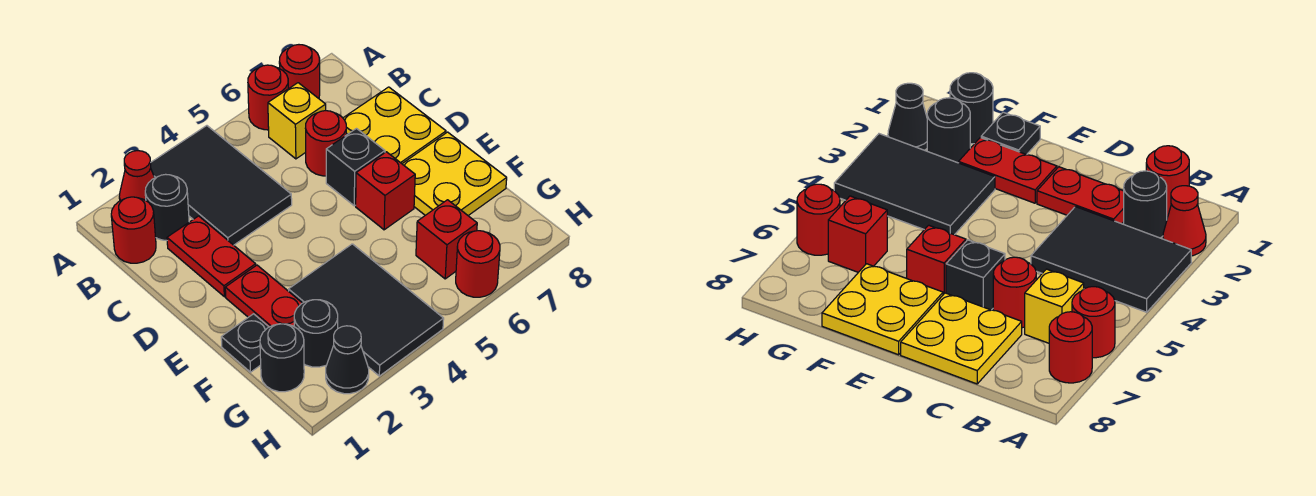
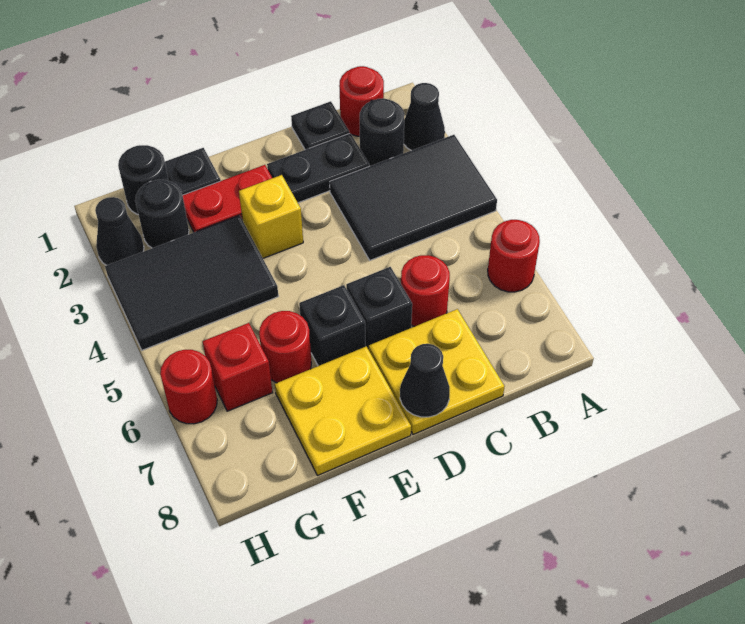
red 1x1 cone [119,151,154,201] -> black 1x1 cone [404,83,445,151]
red 1x1 round brick [279,45,320,98] -> red 1x1 round brick moved to [259,311,311,383]
yellow 1x1 brick [268,83,326,159] -> yellow 1x1 brick moved to [239,175,303,258]
none -> black 1x1 plate [291,101,349,150]
red 1x2 plate [167,216,256,297] -> black 1x2 plate [267,133,369,203]
none -> black 1x1 cone [400,344,450,417]
red 1x1 brick [356,152,415,230] -> black 1x1 brick [299,285,365,366]

